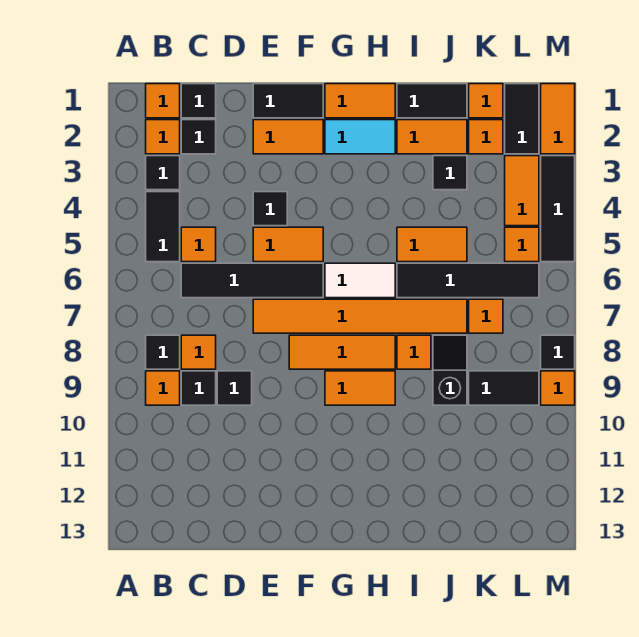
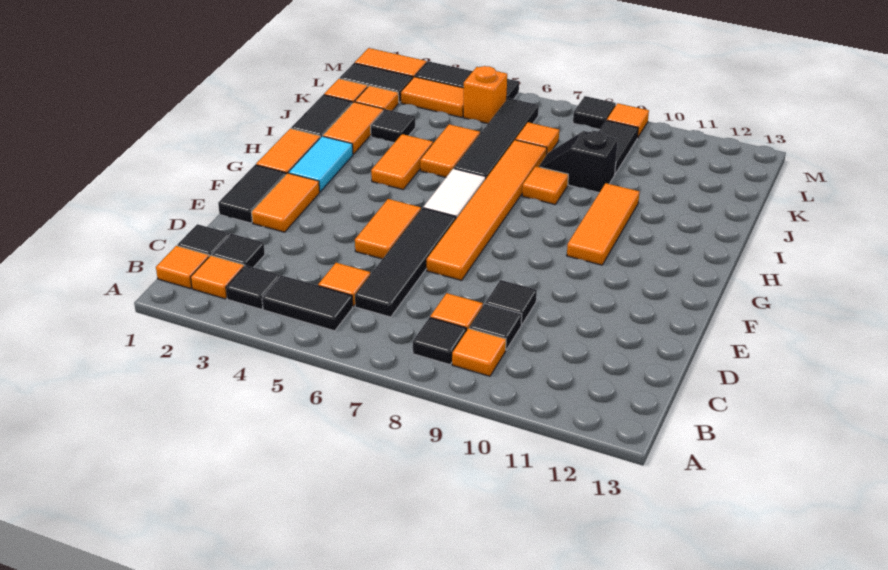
black 1x1 tile [253,192,287,226] -> none
orange 1x3 tile [289,335,395,369] -> orange 1x3 tile moved to [567,183,639,265]
orange 1x2 tile [325,371,395,405] -> orange 1x2 tile moved to [371,134,433,190]
orange 1x1 tile [505,227,539,262] -> orange 1x1 brick [463,66,507,124]

